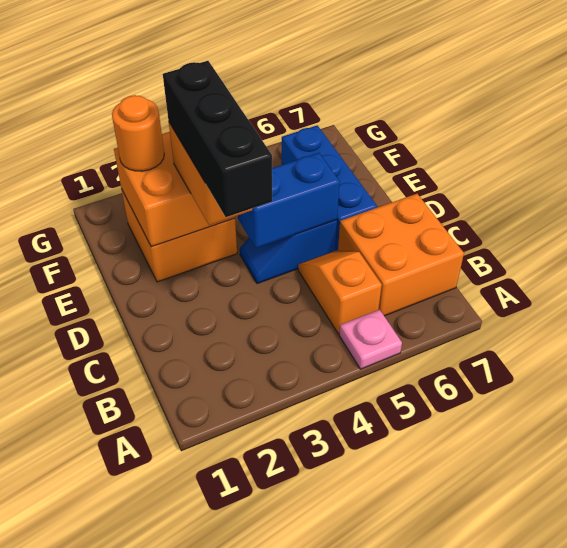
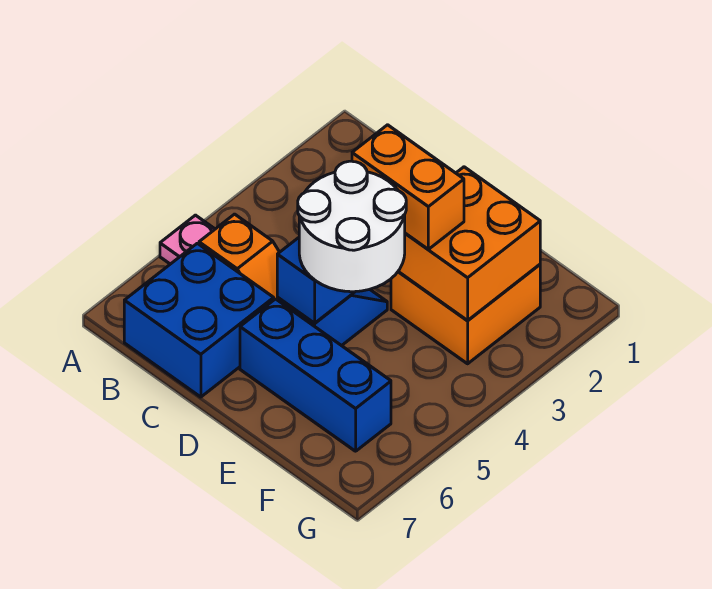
orange 2x2 brick [338,194,464,316] -> blue 2x2 brick [124,243,274,397]
black 1x3 brick [163,61,272,217] -> none
none -> white 2x2 round brick [298,161,406,292]
orange 1x1 round brick [112,95,164,171] -> none

